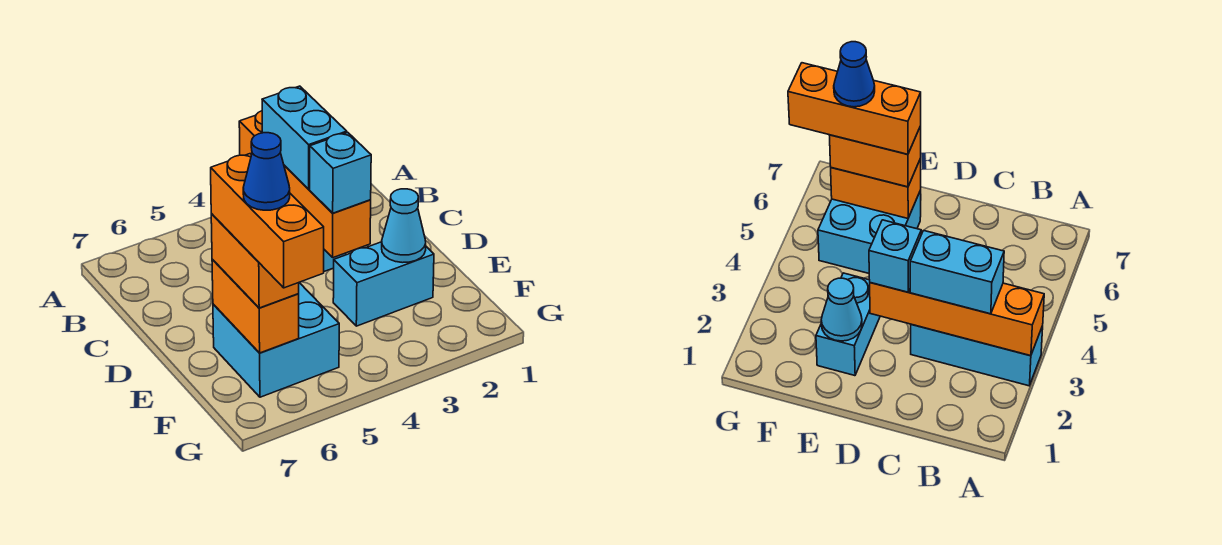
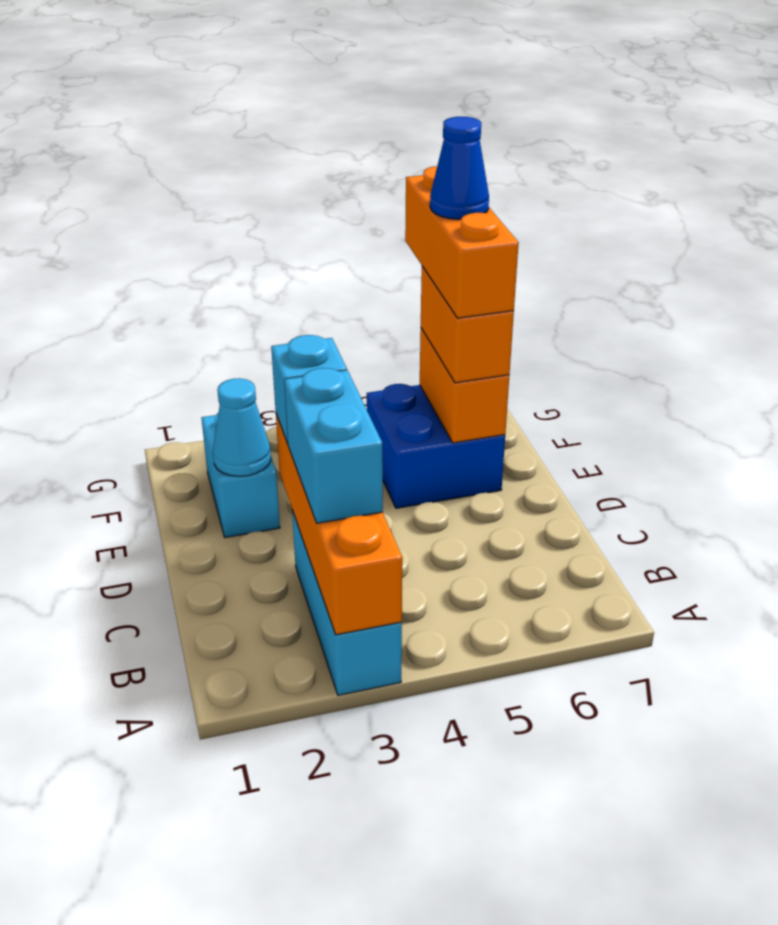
cyan 1x2 brick [333,242,434,326] -> cyan 1x2 brick turned to [202,412,280,538]
cyan 2x2 brick [213,283,339,397] -> blue 2x2 brick [367,384,505,508]

